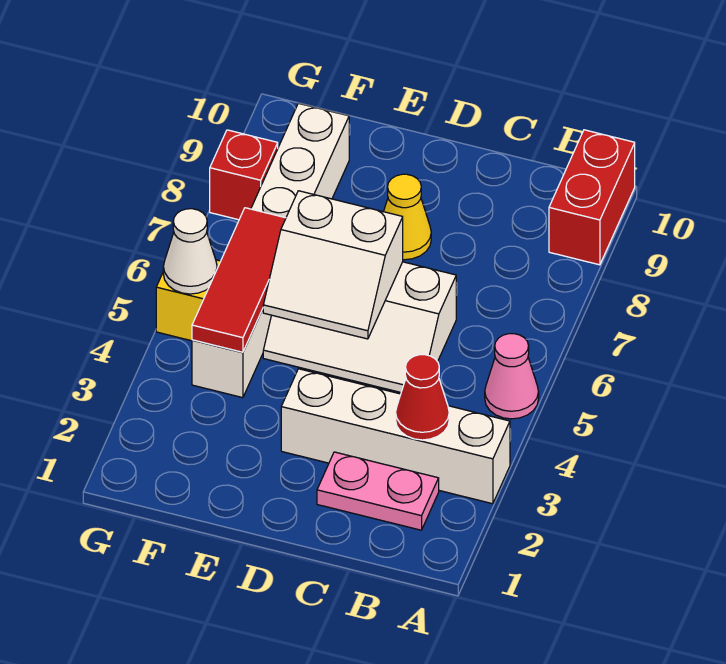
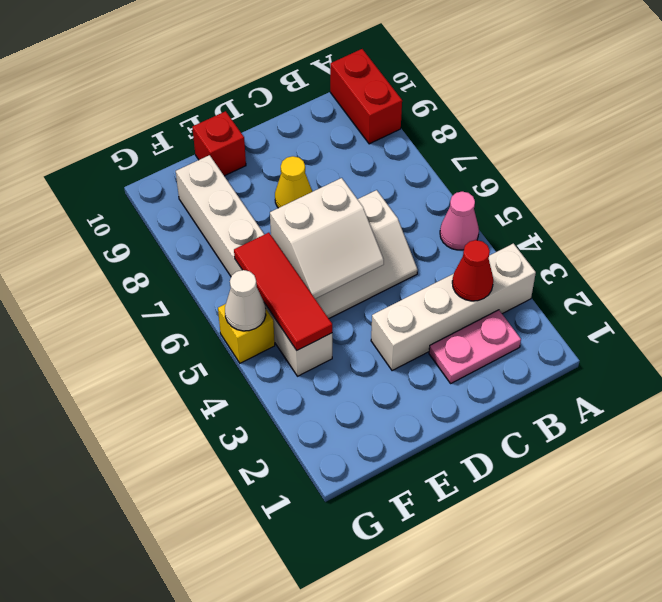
red 1x1 brick [210,130,278,220] -> red 1x1 brick moved to [192,111,246,176]

